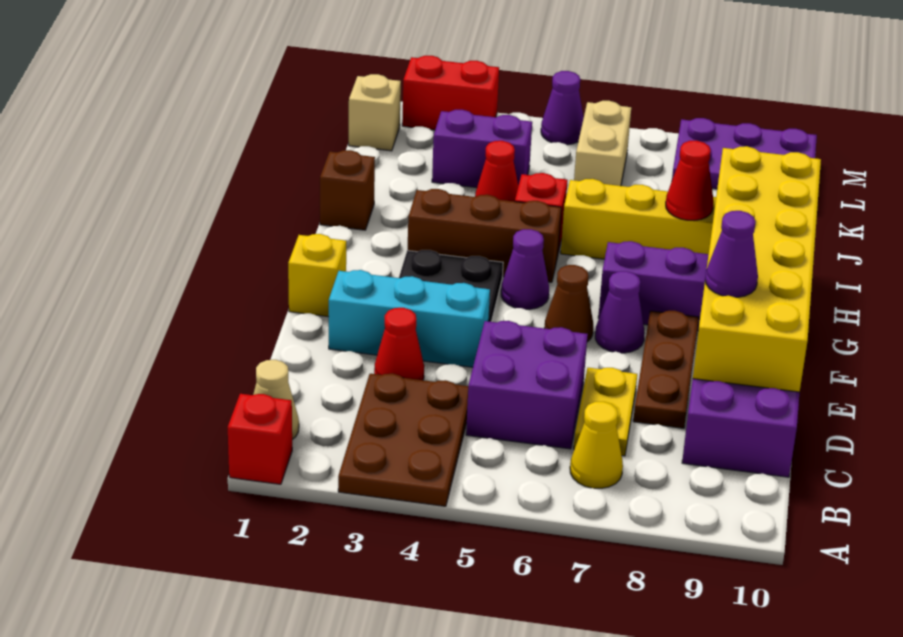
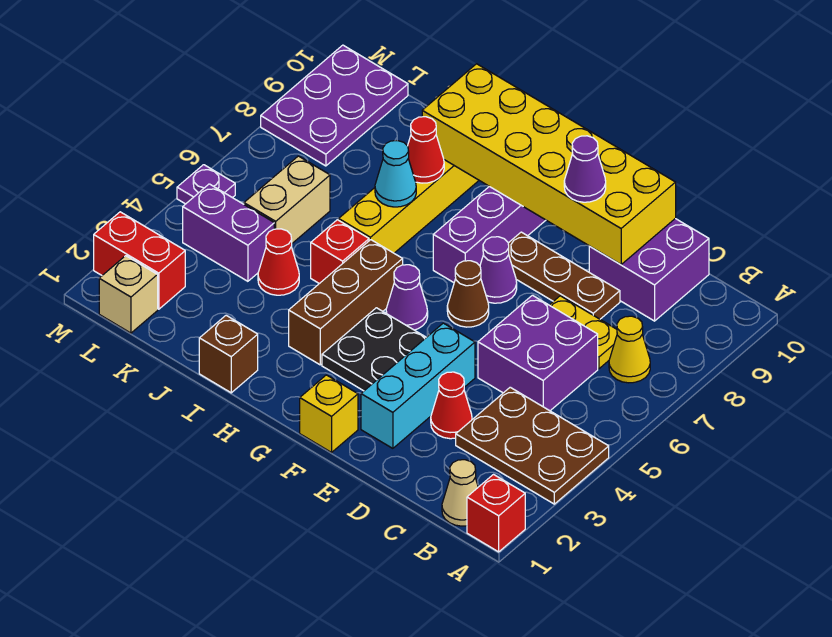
none -> cyan 1x1 cone [375,141,416,207]
purple 1x2 brick [432,110,532,188] -> purple 1x2 brick turned to [183,184,274,281]
tan 1x2 brick [574,101,631,186] -> tan 1x2 brick turned to [244,156,330,243]
red 1x2 brick [402,56,499,130] -> red 1x2 brick turned to [94,212,185,309]
purple 1x1 cone [541,71,584,145] -> purple 1x1 plate [177,165,235,204]

